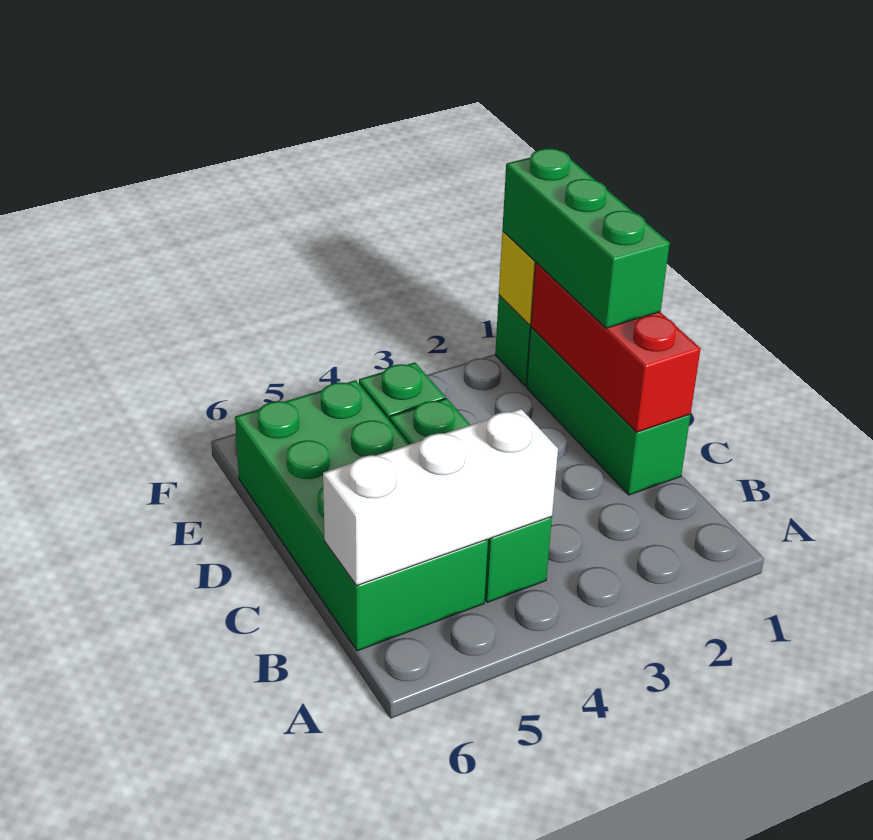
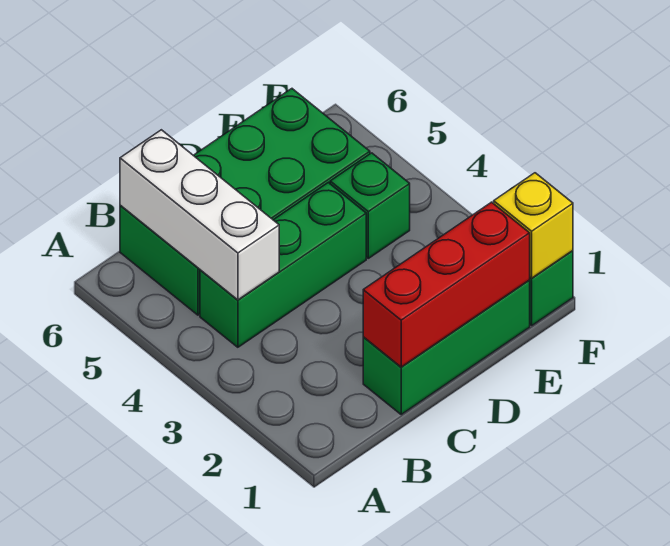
green 1x3 brick [502,149,670,328] -> none

